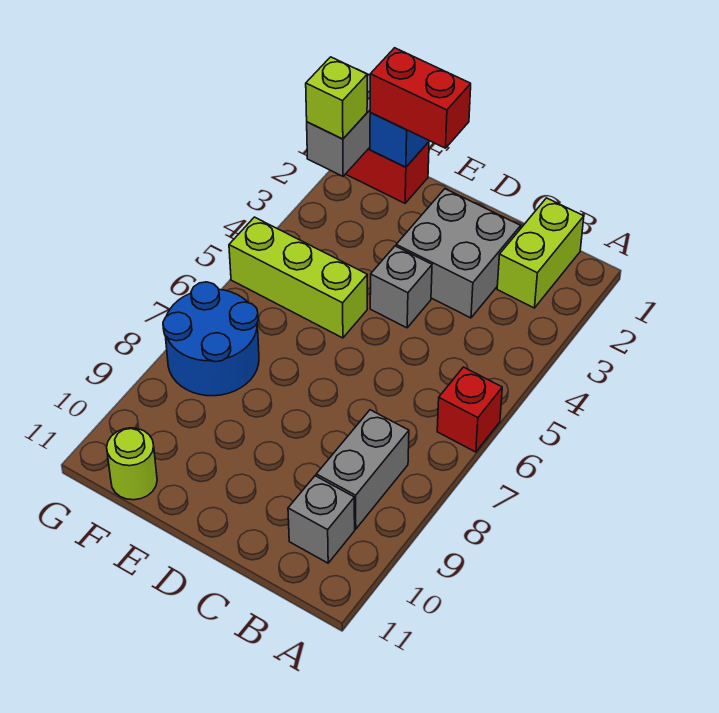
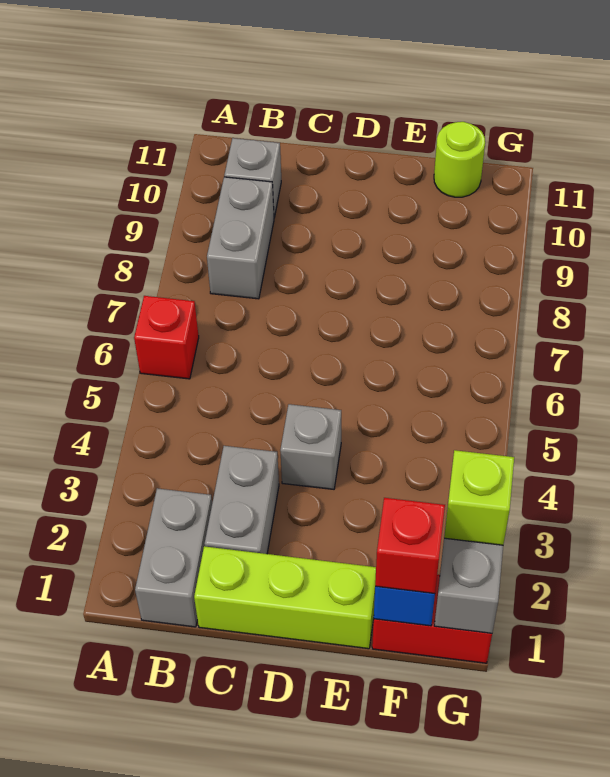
lime 1x2 brick [497,198,584,308] -> grey 1x2 brick [135,488,212,627]
grey 2x2 brick [396,189,521,318] -> grey 1x2 brick [204,446,279,554]
red 1x2 brick [370,48,471,148] -> red 1x1 brick [375,498,445,594]
lime 1x3 brick [229,217,367,338] -> lime 1x3 brick moved to [194,546,376,649]
blue 2x2 round brick [163,282,259,396] -> none

